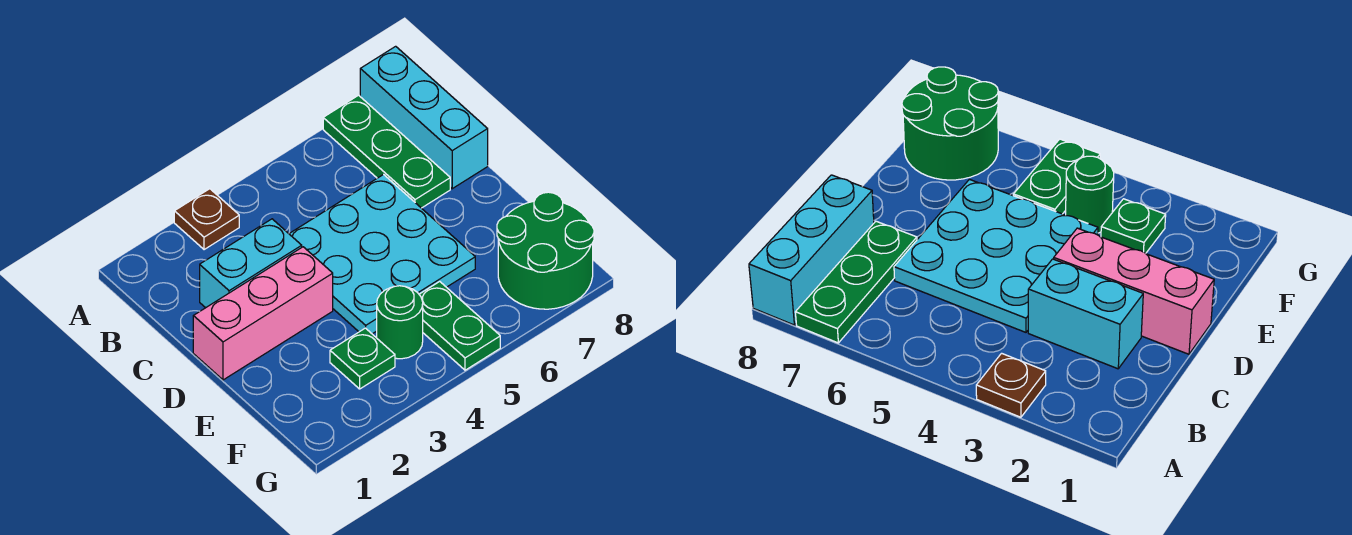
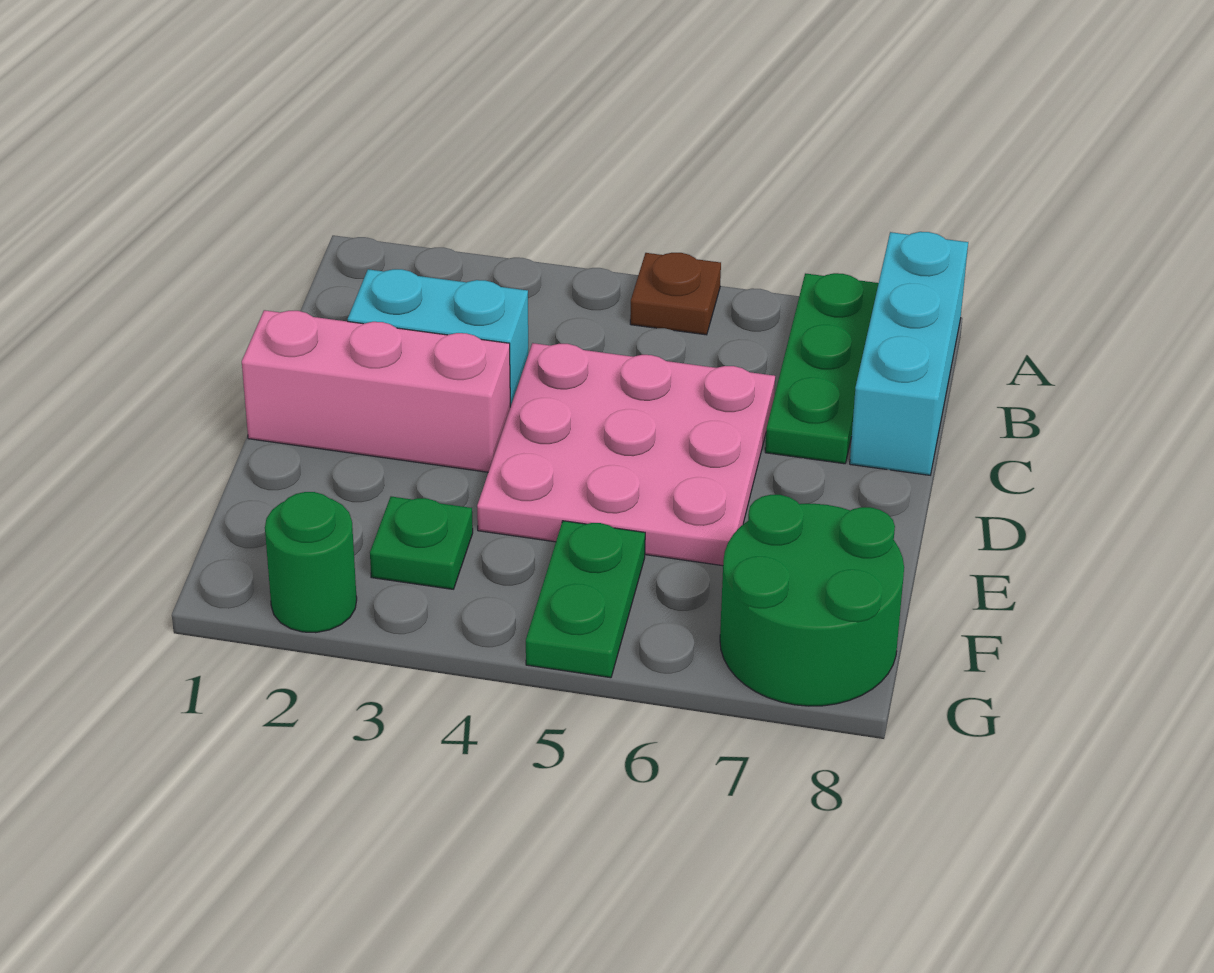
brown 1x1 plate [174,189,239,250] -> brown 1x1 plate moved to [630,253,721,335]
cyan 3x3 plate [289,175,475,334] -> pink 3x3 plate [477,343,775,566]
green 1x1 round brick [377,286,423,359] -> green 1x1 round brick moved to [265,492,357,633]

